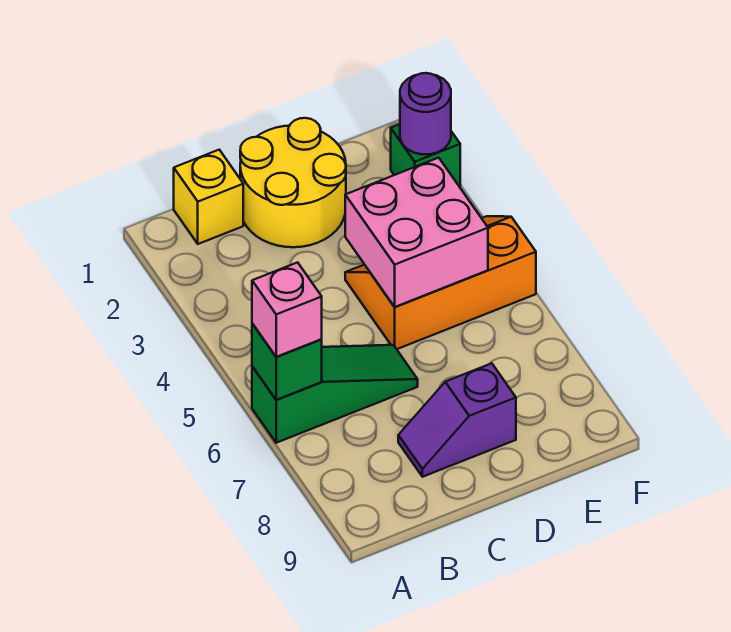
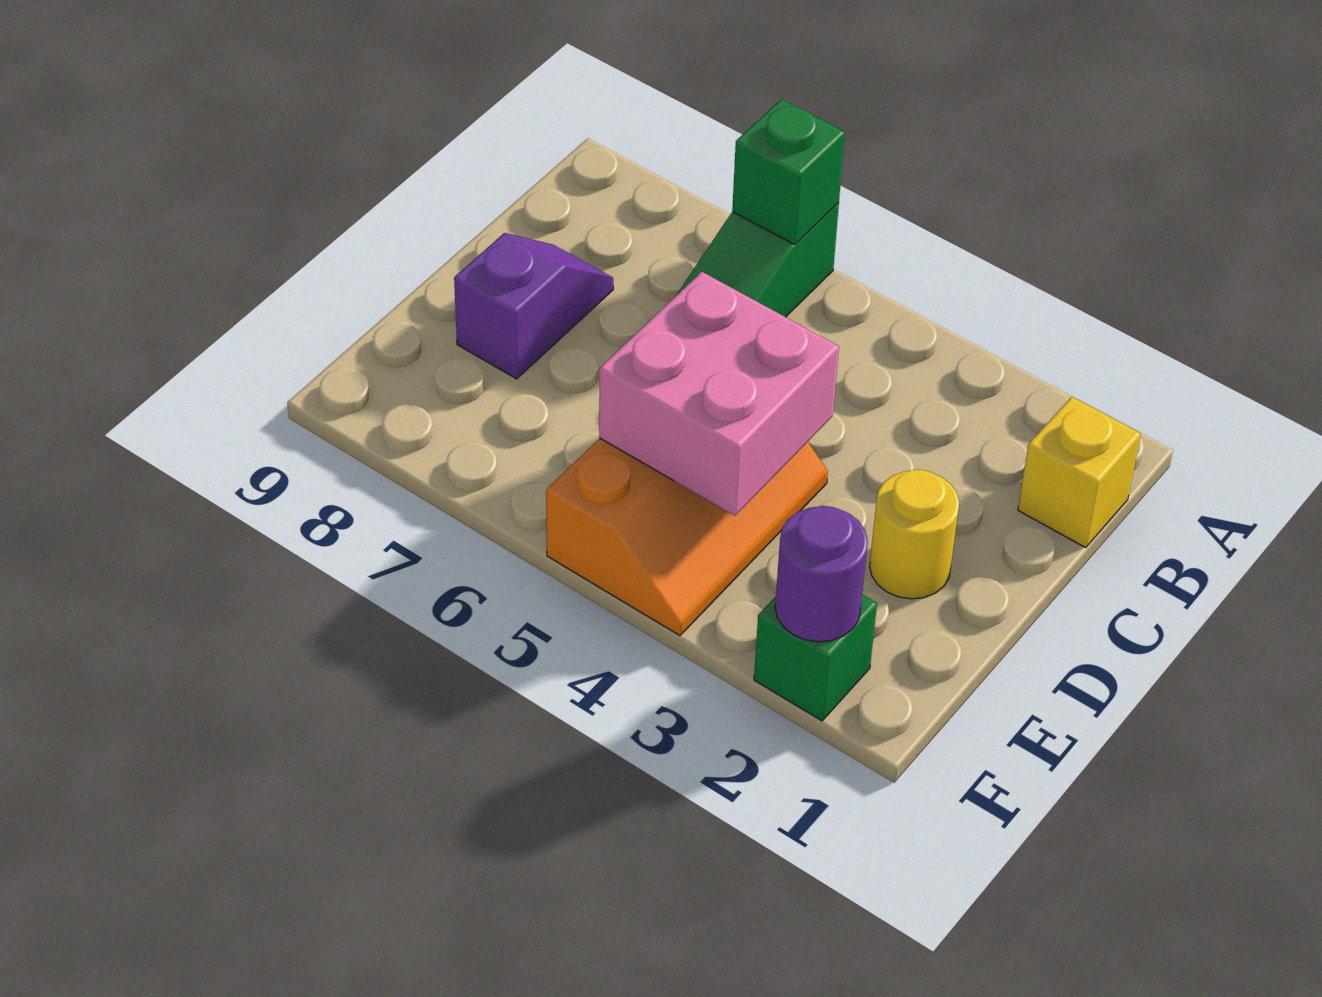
pink 1x1 brick [252,262,322,357] -> none
yellow 2x2 round brick [240,118,346,247] -> yellow 1x1 round brick [870,470,959,599]

